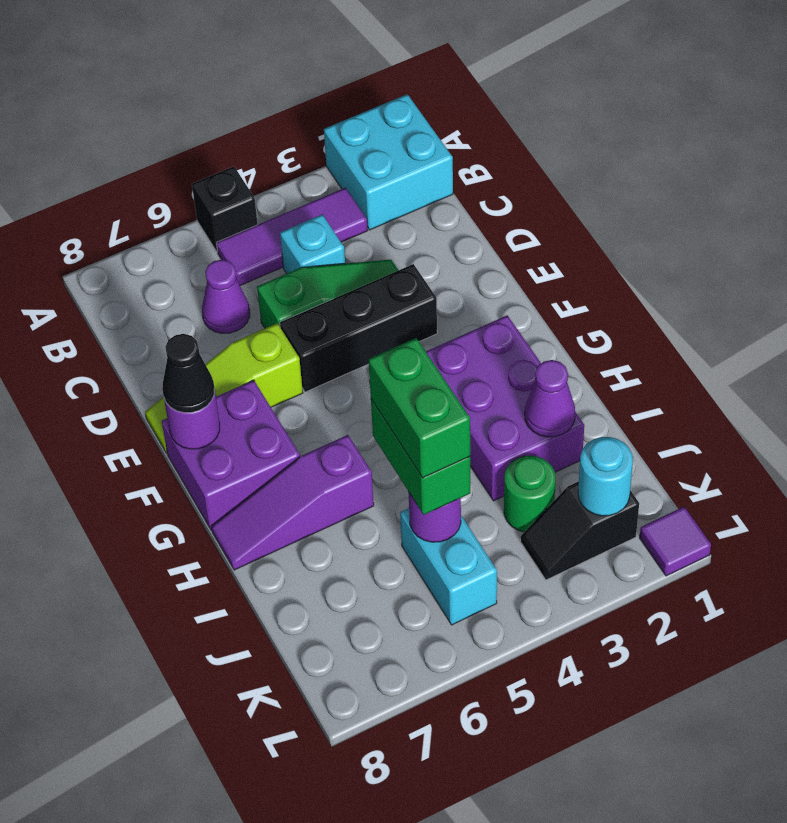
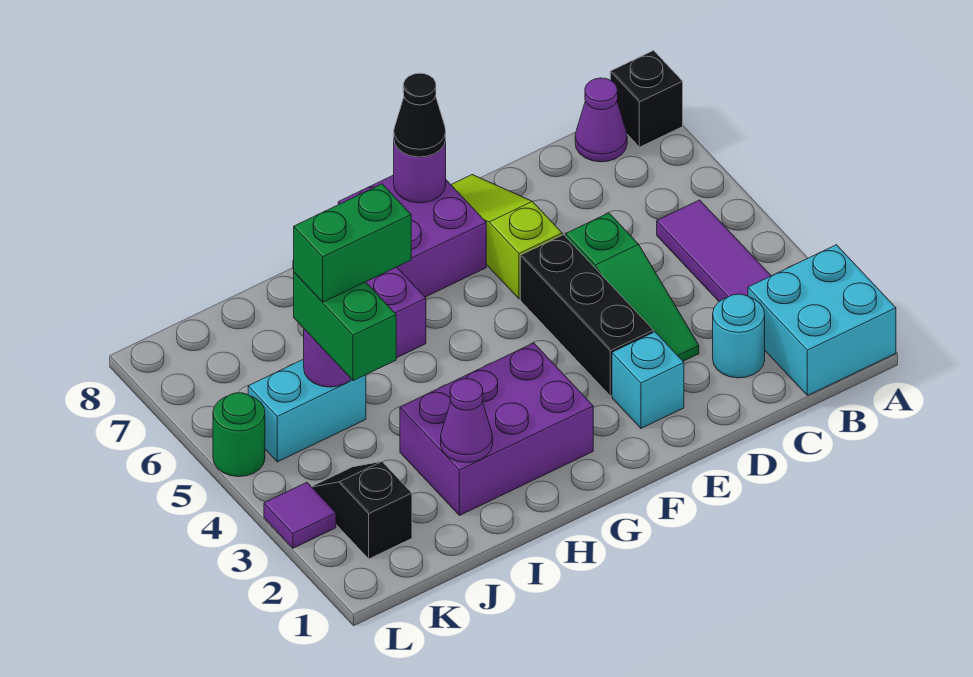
black 1x1 brick [192,166,258,252] -> black 1x1 brick moved to [610,51,683,147]
cyan 1x1 brick [280,215,345,274] -> cyan 1x1 brick moved to [612,332,684,428]
purple 1x1 cone [202,260,250,333] -> purple 1x1 cone moved to [575,78,627,162]
green 1x2 brick [371,399,470,515] -> green 1x2 brick turned to [294,273,396,381]
green 1x1 round brick [504,456,555,532] -> green 1x1 round brick moved to [213,393,265,477]
cyan 1x1 round brick [578,437,633,516] -> cyan 1x1 round brick moved to [713,294,765,378]
purple 1x1 tile [640,507,711,576] -> purple 1x1 tile moved to [264,482,336,548]

